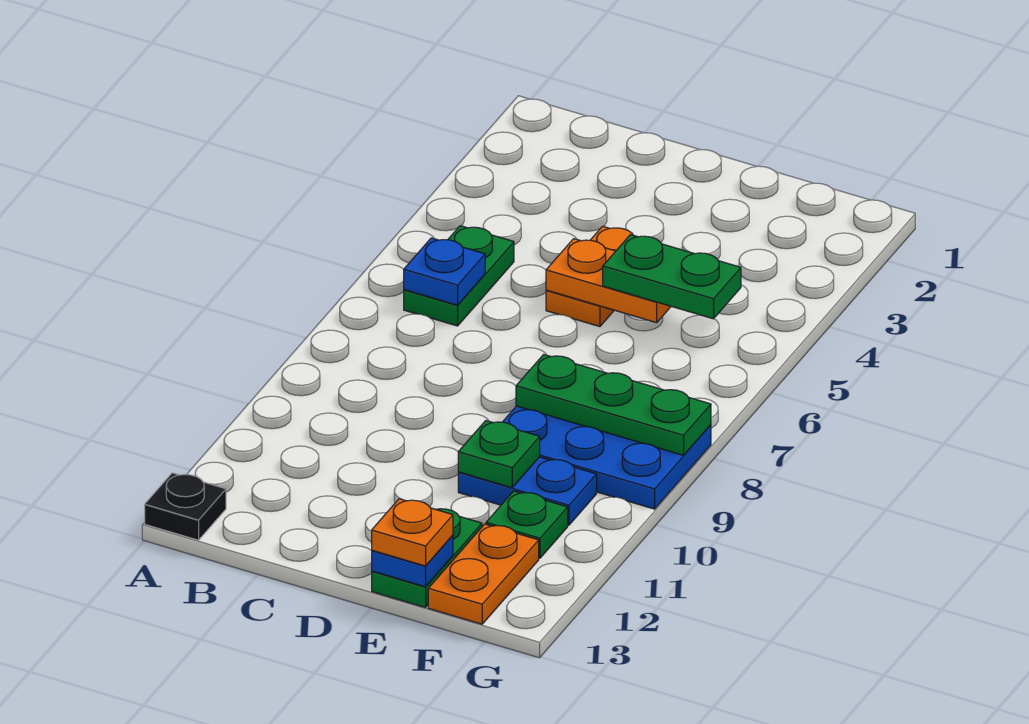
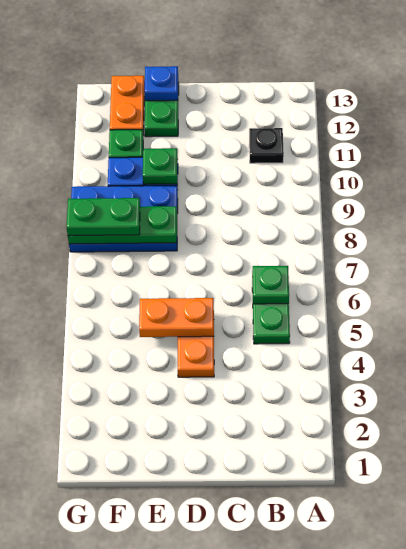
black 1x1 plate [145,473,226,540] -> black 1x1 plate moved to [249,128,284,163]
blue 1x1 plate [404,238,485,305] -> green 1x1 plate [252,266,289,304]
green 1x2 plate [603,235,741,319] -> green 1x2 plate moved to [67,198,140,236]
orange 1x1 plate [372,499,453,566] -> none

